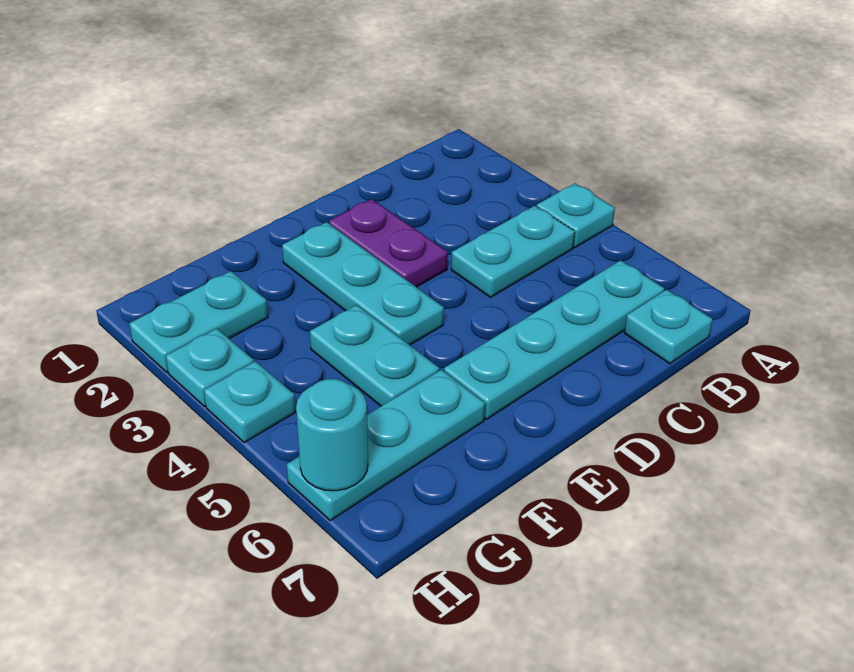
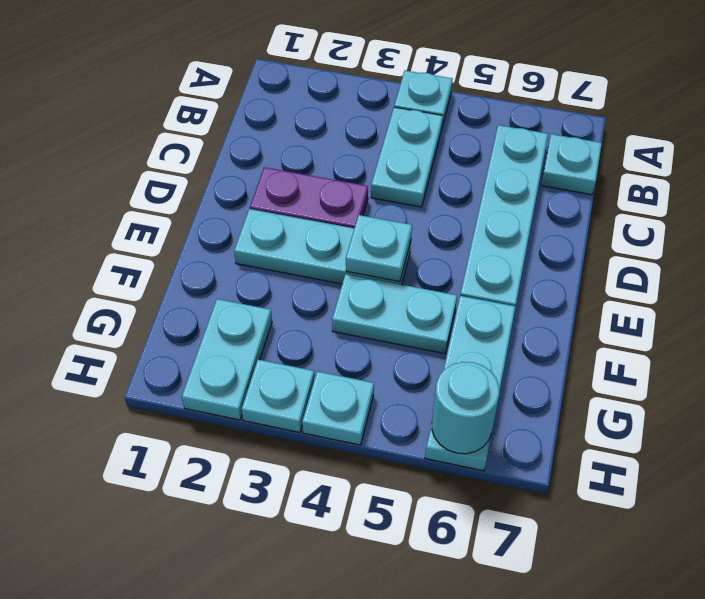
none -> cyan 1x1 plate [346,215,412,281]

